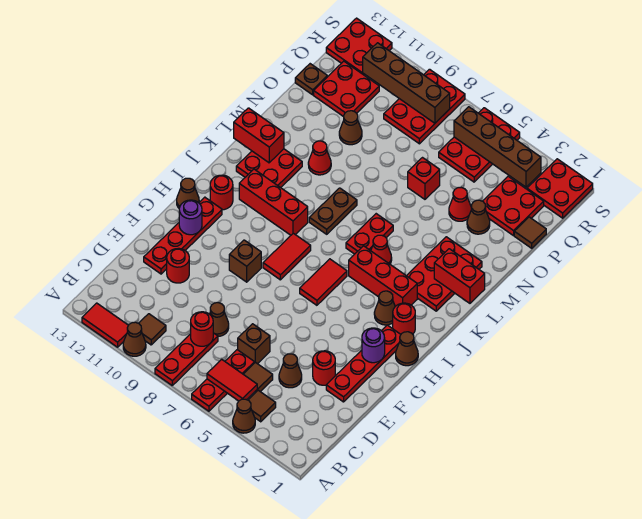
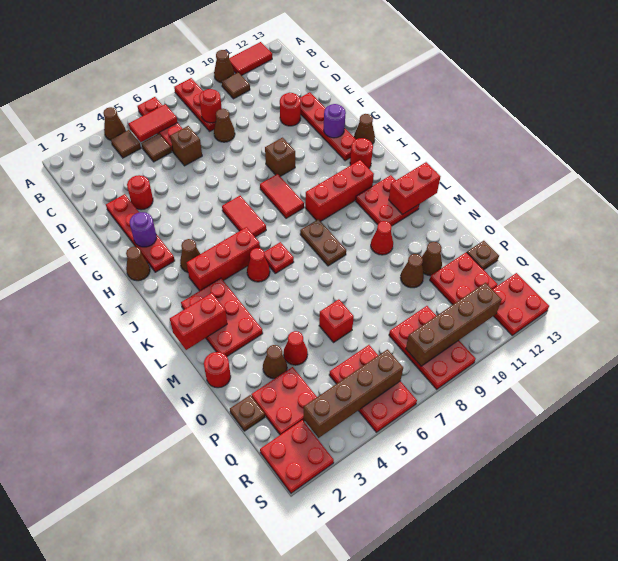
brown 1x1 cone [279,354,302,388] -> brown 1x1 cone moved to [422,242,442,276]
red 1x1 round brick [393,303,415,334] -> red 1x1 round brick moved to [204,352,231,388]
red 1x2 plate [346,214,393,254] -> red 1x1 plate [264,242,294,273]
brown 1x1 tile [514,217,546,248] -> brown 1x1 plate [230,395,265,431]

